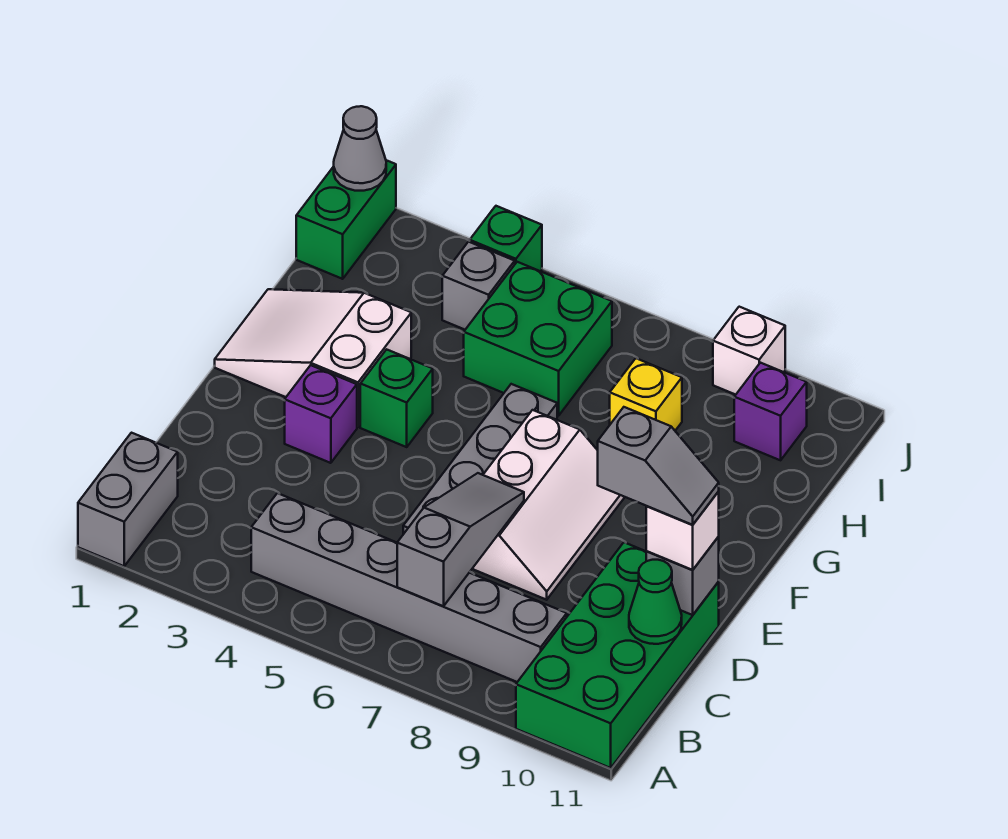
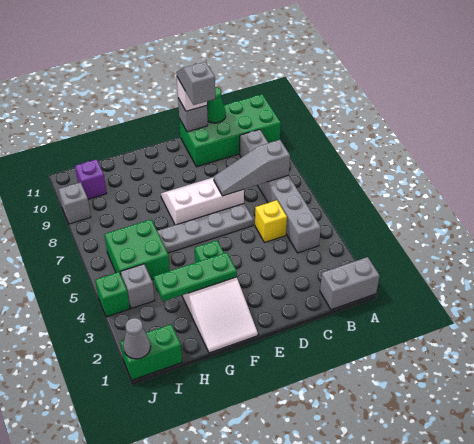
purple 1x1 brick [285,365,357,463] -> none
none -> green 1x3 plate [154,252,237,302]
yellow 1x1 brick [610,358,682,431] -> yellow 1x1 brick moved to [255,200,287,243]
white 1x1 brick [713,307,785,395] -> grey 1x1 brick [58,182,91,224]

